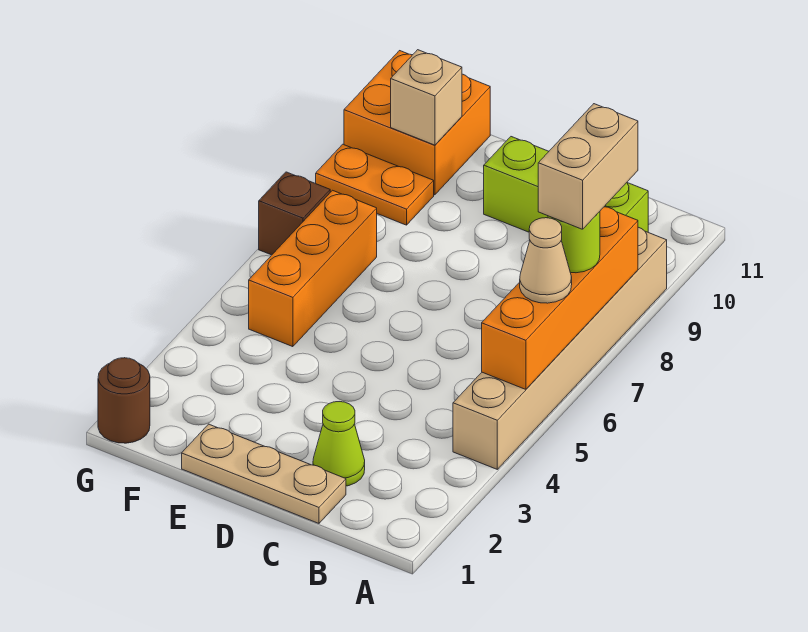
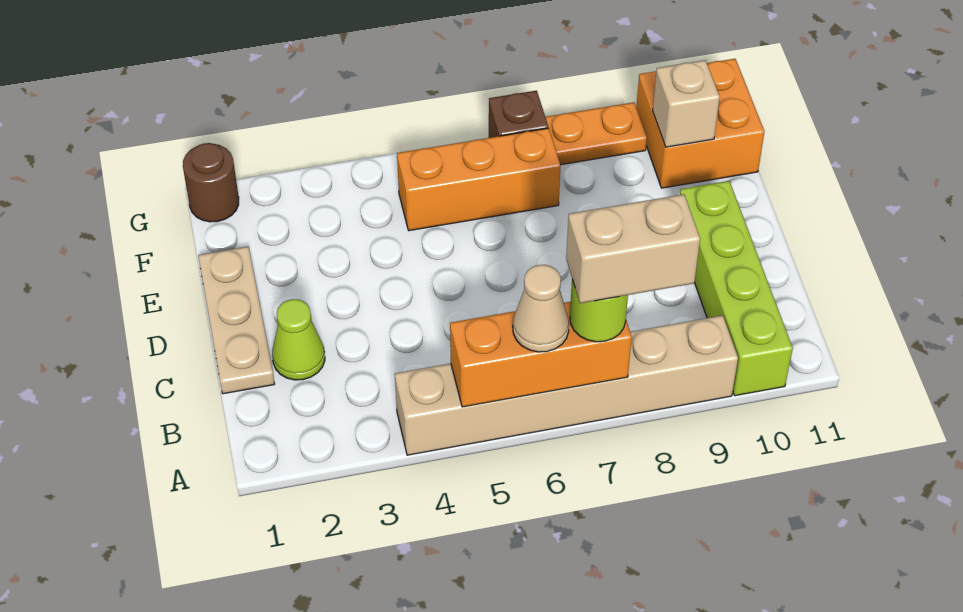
orange 1x4 brick [482,207,638,389] -> orange 1x3 brick [450,302,632,407]
lime 1x3 brick [484,137,648,232] -> lime 1x4 brick [680,181,793,396]
orange 1x2 plate [316,144,434,225] -> orange 1x2 plate turned to [545,102,647,165]

